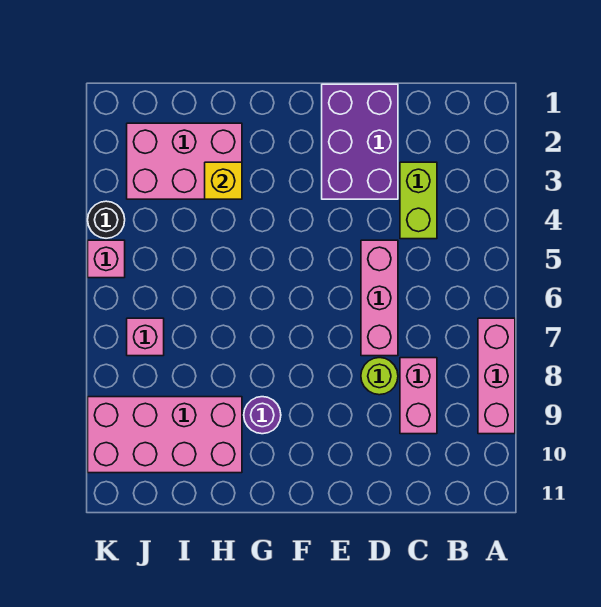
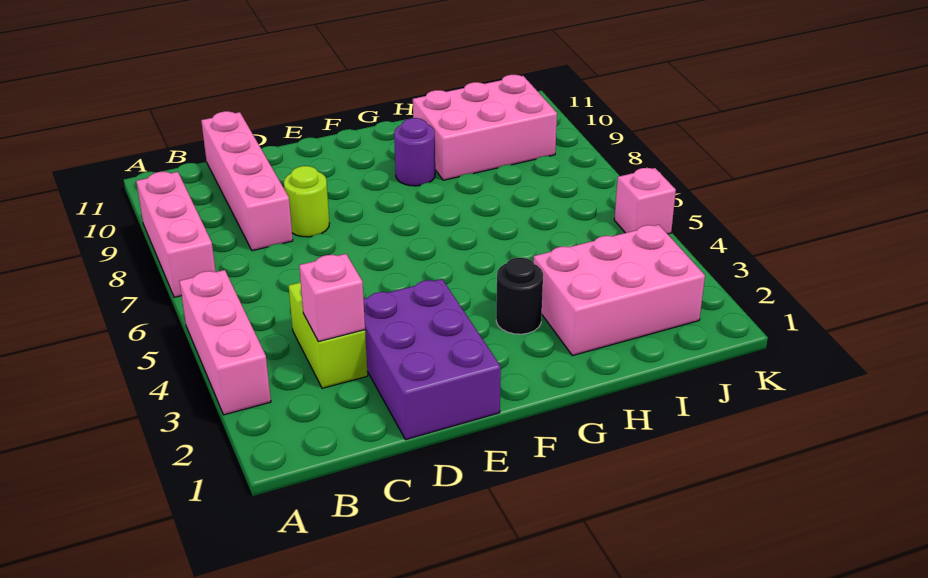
pink 1x2 brick [400,358,437,434] -> pink 1x4 brick [201,111,293,251]
pink 1x3 brick [361,240,398,356] -> pink 1x3 brick moved to [180,270,271,415]
yellow 1x1 brick [205,162,242,199] -> none
pink 2x4 brick [88,397,242,473] -> pink 2x3 brick [413,75,557,180]
pink 1x1 brick [127,318,164,356] -> pink 1x1 brick moved to [299,254,365,342]
black 1x1 round brick [88,201,125,238] -> black 1x1 round brick moved to [496,258,543,334]

